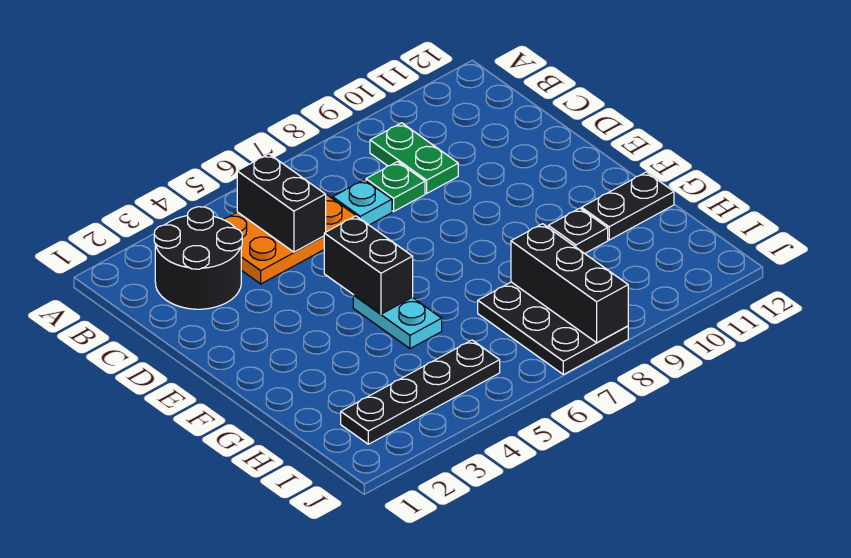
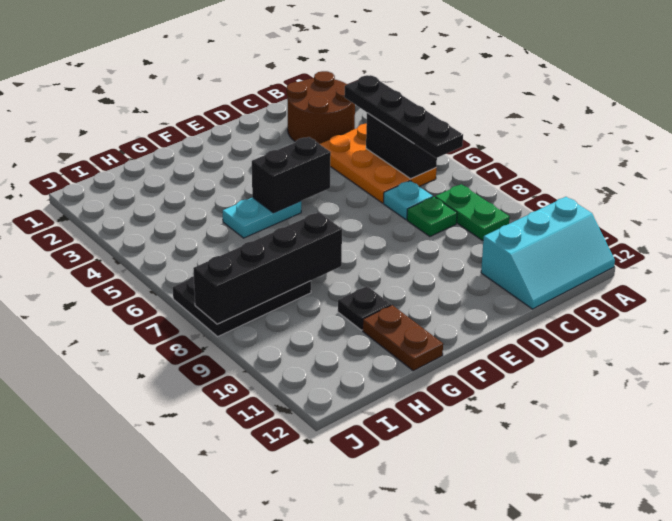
none -> cyan 2x3 slope [481,197,615,309]
black 2x2 round brick [154,207,242,309] -> brown 2x2 round brick [287,71,355,144]
black 1x2 brick [237,154,326,252] -> black 1x2 brick turned to [366,113,437,179]
green 1x2 plate [370,123,458,193] -> green 1x2 plate turned to [435,184,509,240]
black 1x2 plate [582,172,674,240] -> brown 1x2 plate [363,305,443,371]
black 1x3 brick [511,224,628,343] -> black 1x4 brick [193,212,342,324]
black 1x4 plate [341,340,500,444] -> black 1x4 plate moved to [344,75,463,158]

